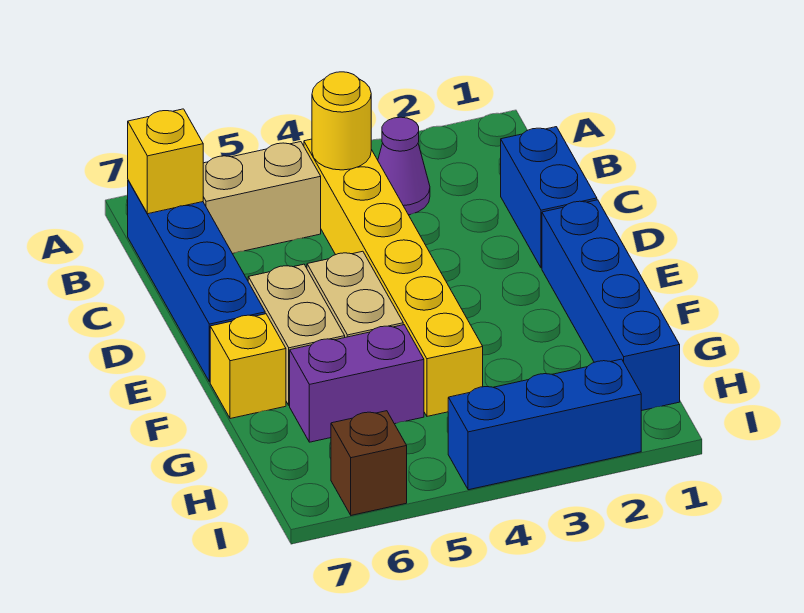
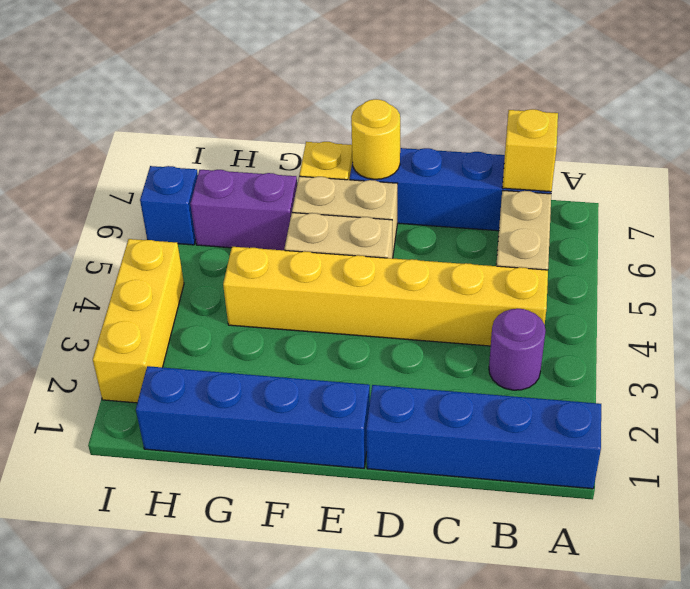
purple 1x1 cone [378,117,430,215] -> purple 1x1 round brick [489,309,545,390]
yellow 1x1 round brick [312,72,371,170] -> yellow 1x1 round brick moved to [351,99,400,179]
blue 1x2 brick [501,127,597,268] -> blue 1x4 brick [366,385,601,489]
purple 1x2 brick [290,325,424,442] -> purple 1x2 brick turned to [190,170,297,250]
blue 1x3 brick [448,359,641,490] -> yellow 1x3 brick [93,239,184,403]
brown 1x1 brick [331,411,407,515] -> blue 1x1 brick [140,166,198,245]

